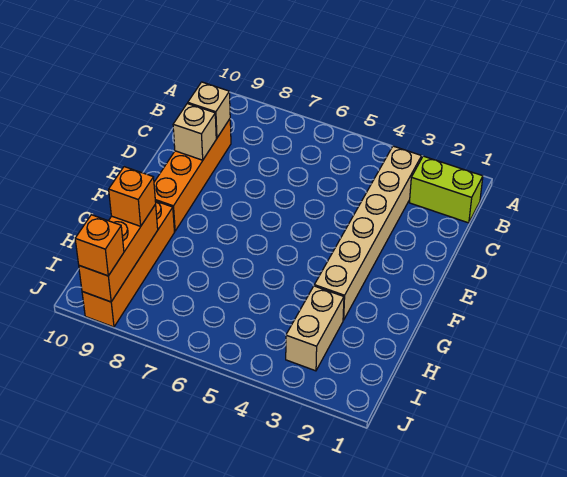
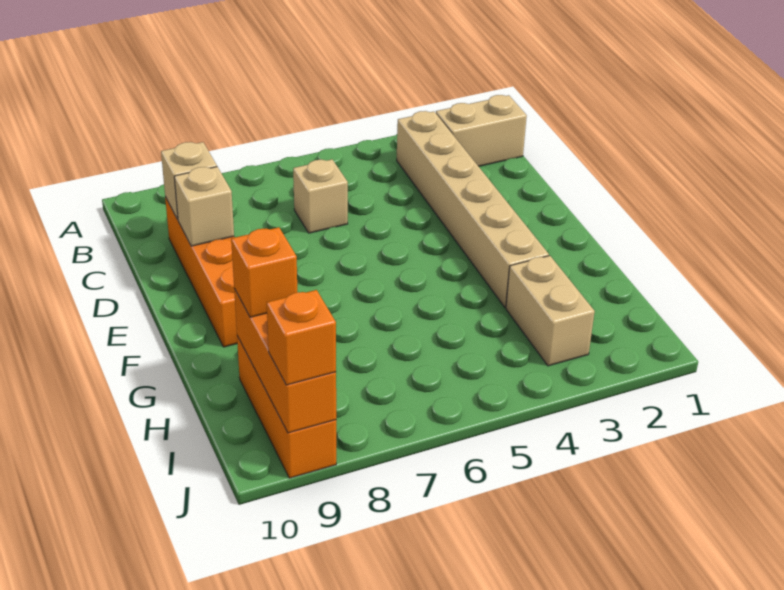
lime 1x2 brick [409,156,483,223] -> tan 1x2 brick [436,95,527,166]
none -> tan 1x1 brick [293,159,348,233]
orange 1x4 brick [82,201,174,327] -> orange 1x3 brick [237,336,336,478]

